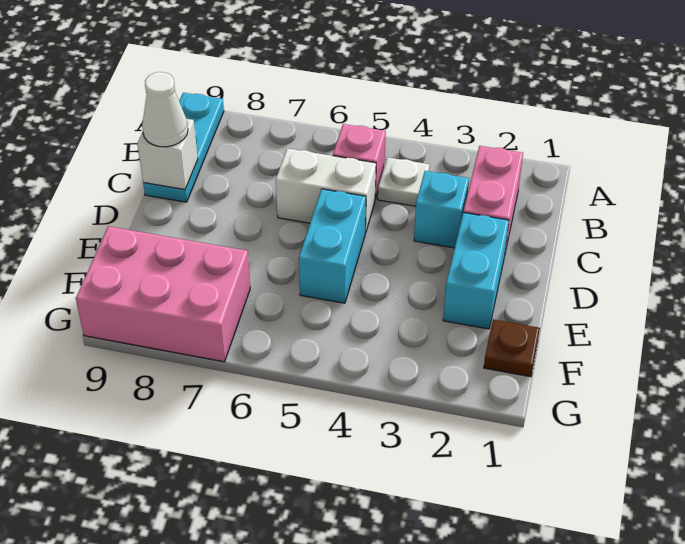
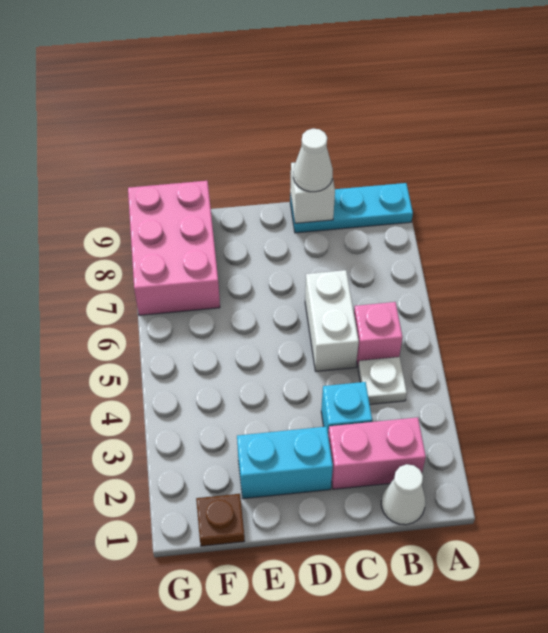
none -> white 1x1 cone [381,464,426,525]
cyan 1x2 brick [299,189,366,303] -> none

